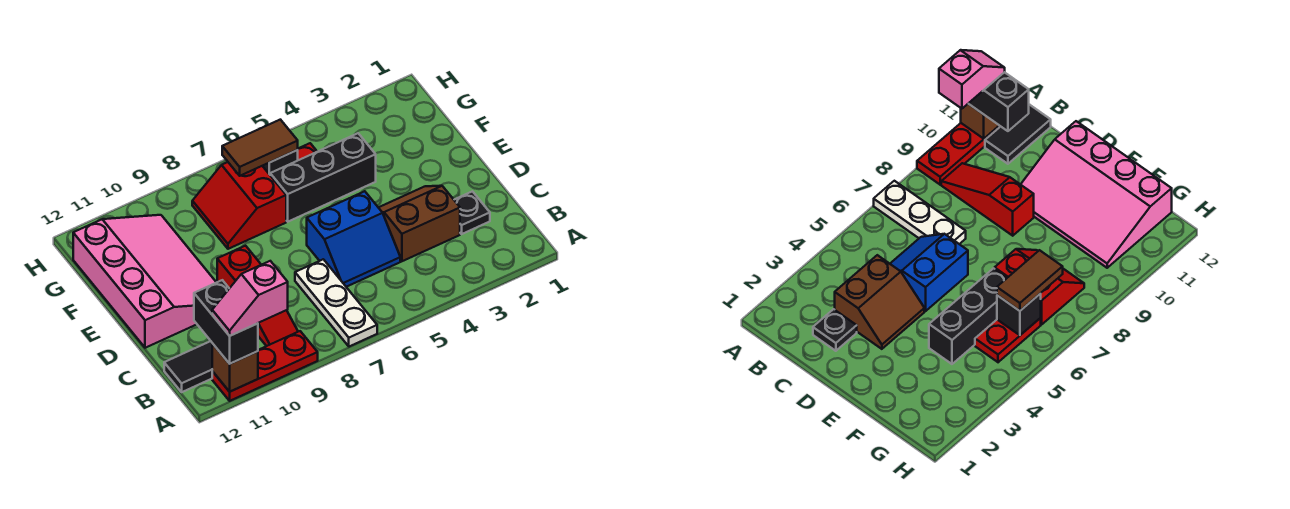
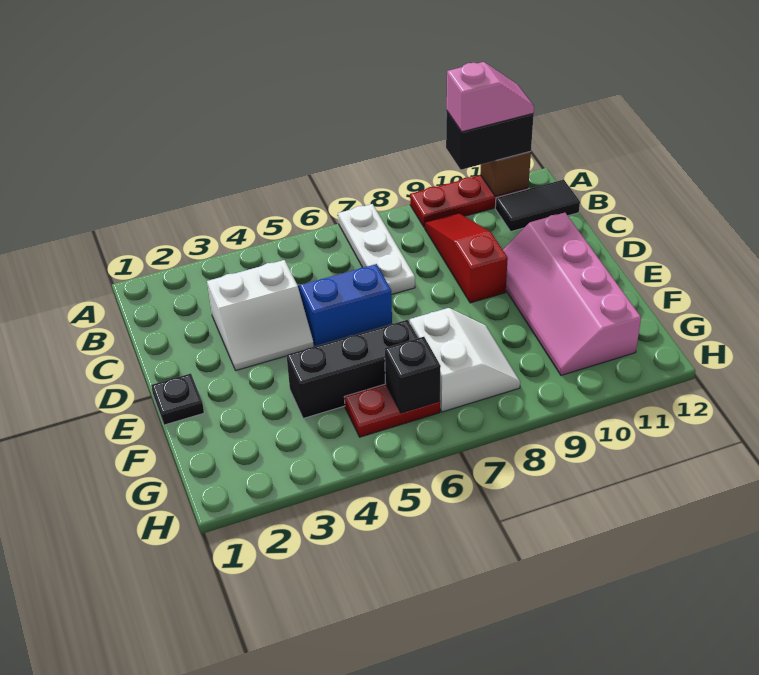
black 1x2 brick [194,280,258,364] -> black 1x2 brick turned to [446,112,534,170]
black 1x1 plate [454,191,490,234] -> black 1x1 plate moved to [151,374,204,425]
brown 2x2 slope [378,186,460,261] -> white 2x2 slope [207,260,314,370]
pink 3x4 slope [73,215,216,348] -> pink 2x4 slope [503,213,641,375]
red 2x2 slope [192,162,286,249] -> white 2x2 slope [410,308,520,412]
brown 1x2 tile [222,120,298,176] -> none

